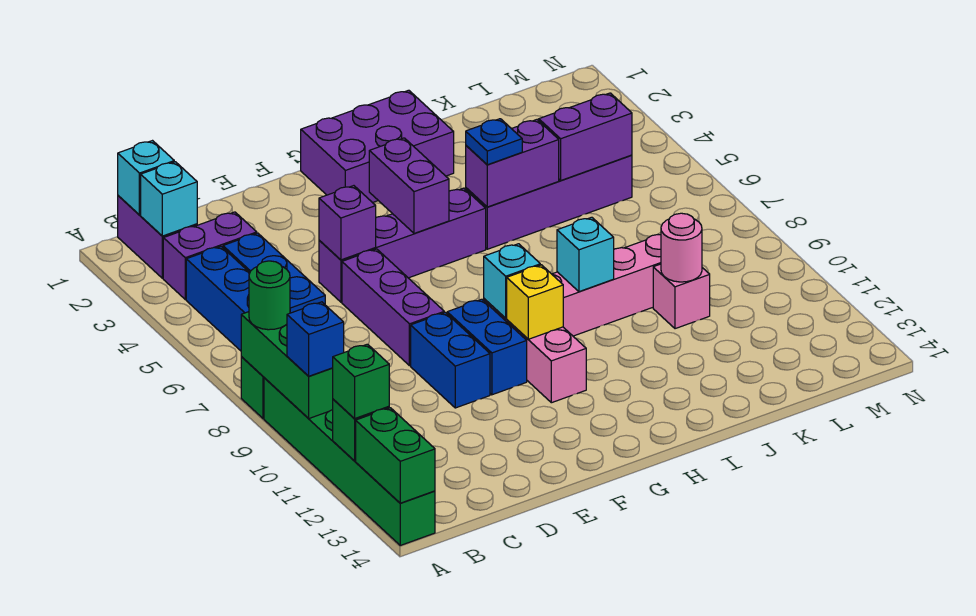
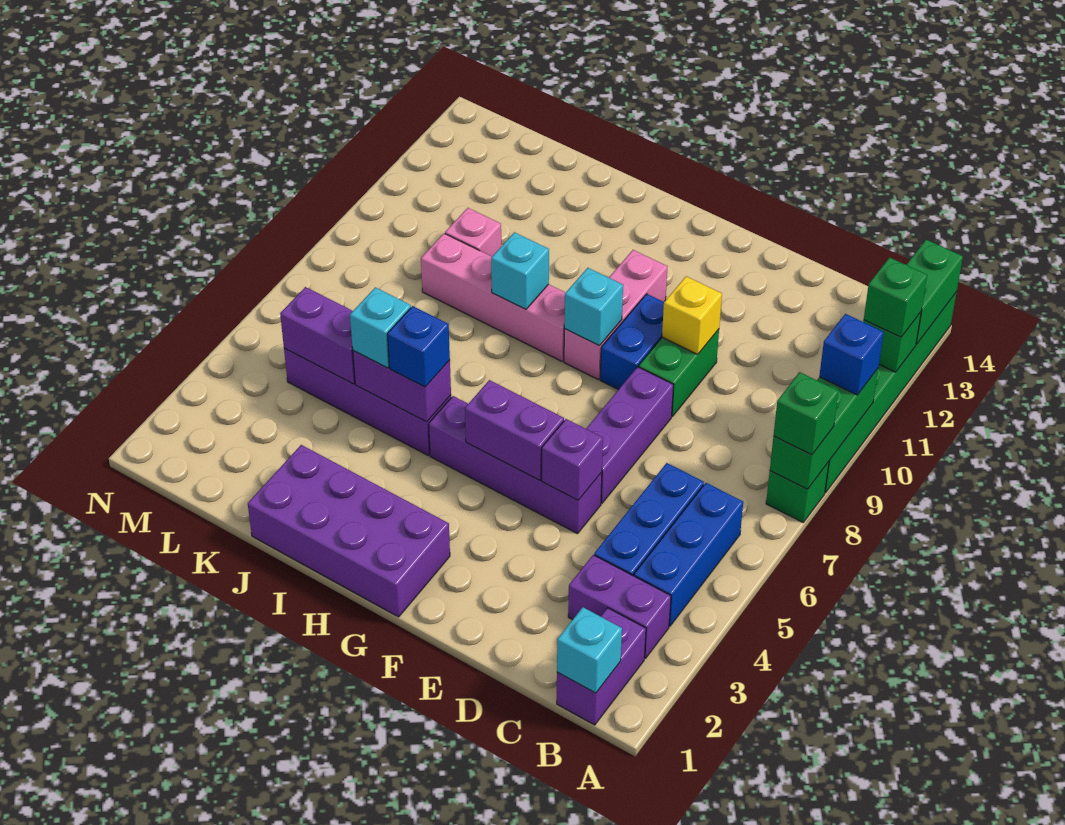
green 1x1 round brick [249,261,290,330] -> green 1x1 brick [774,372,838,455]
cyan 1x1 brick [141,162,197,236] -> cyan 1x1 brick moved to [350,287,411,368]
blue 1x2 brick [411,312,490,408] -> green 1x2 brick [639,329,719,417]
purple 2x3 brick [301,90,454,203] -> purple 2x4 brick [248,445,450,617]
purple 1x2 brick [369,138,449,233] -> purple 1x2 brick turned to [465,380,564,480]
yellow 1x1 brick [507,265,563,339] -> yellow 1x1 brick moved to [662,276,722,354]
blue 1x1 plate [466,119,522,165] -> blue 1x1 brick [387,306,450,387]
pink 1x1 round brick [661,213,702,282] -> none

